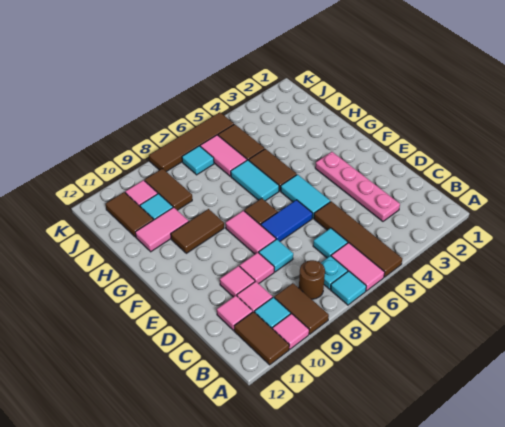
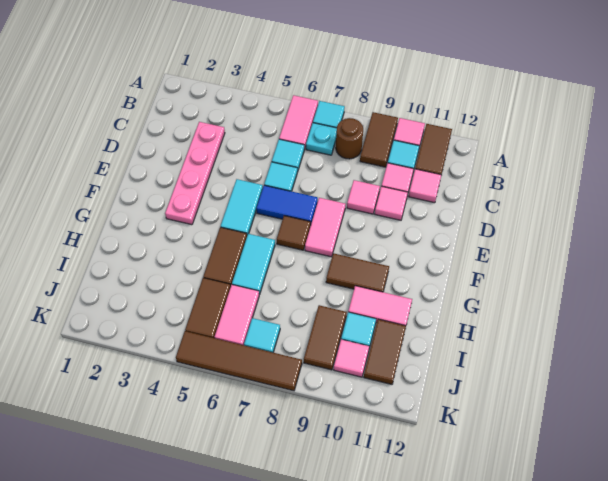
brown 1x4 tile [314,201,402,277] -> none
cyan 1x1 tile [259,239,293,272] -> cyan 1x1 tile moved to [264,162,297,191]

